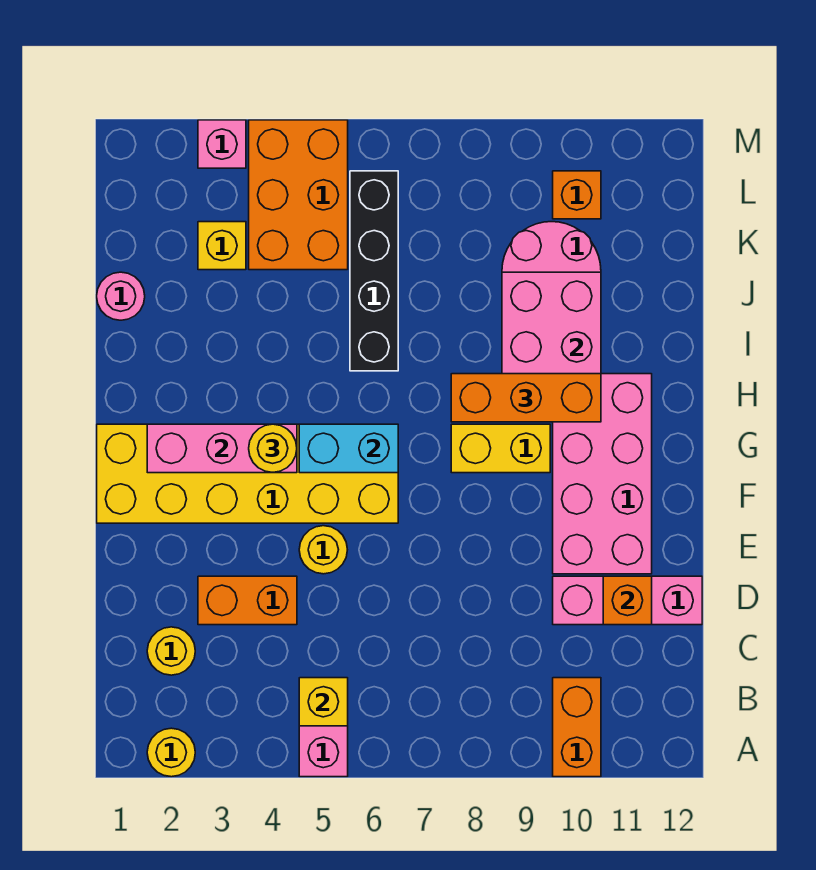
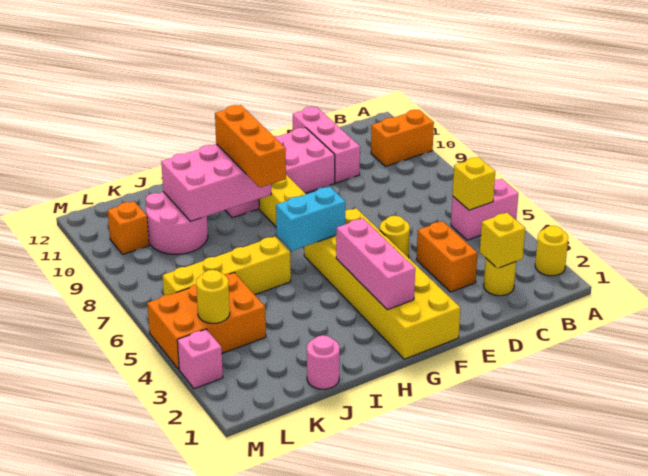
orange 1x1 brick [603,576,652,625] -> none
yellow 1x1 round brick [249,424,297,472] -> yellow 1x1 round brick moved to [196,270,230,323]
cyan 1x2 brick [299,424,398,473] -> cyan 1x2 brick turned to [276,187,345,251]
black 1x4 brick [350,171,398,371] -> yellow 1x4 brick [163,236,291,295]
yellow 1x1 brick [198,222,246,270] -> yellow 1x1 brick moved to [480,213,525,268]

